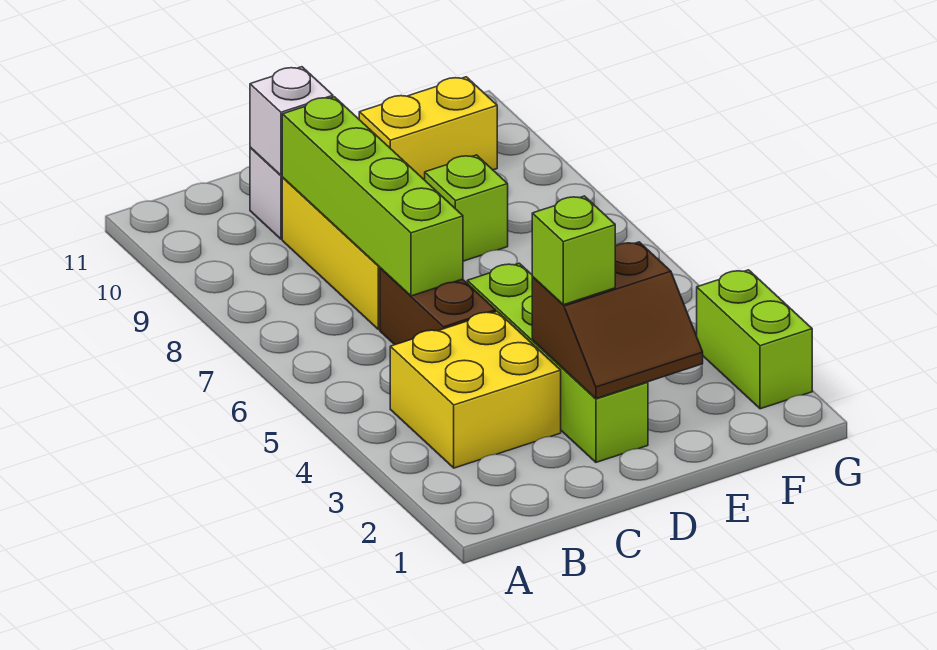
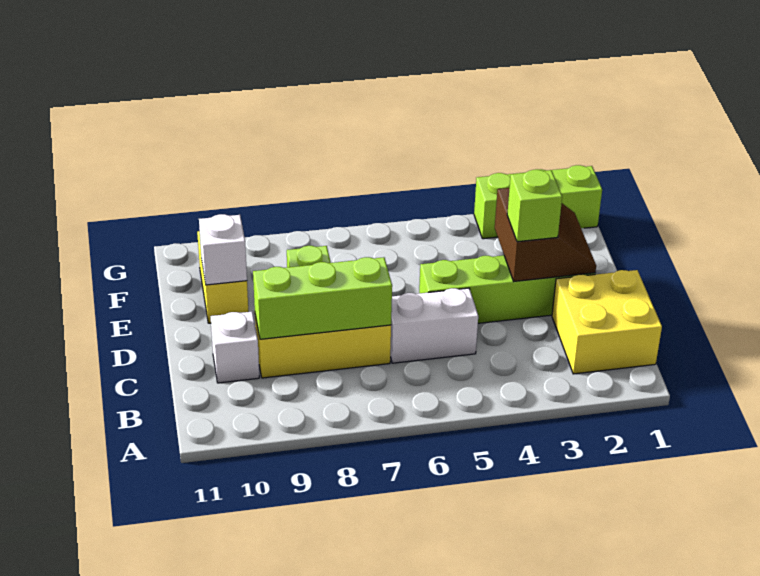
yellow 2x2 brick [390,312,561,468] -> yellow 2x2 brick moved to [552,270,662,374]
brown 1x2 brick [380,268,496,345] -> white 1x2 brick [390,288,478,363]
lime 1x4 brick [282,97,463,296] -> lime 1x3 brick [253,257,392,339]
white 1x1 brick [250,67,333,175] -> white 1x1 brick moved to [199,214,247,285]
lime 1x2 brick [697,270,812,409] -> lime 1x3 brick [474,165,602,239]

